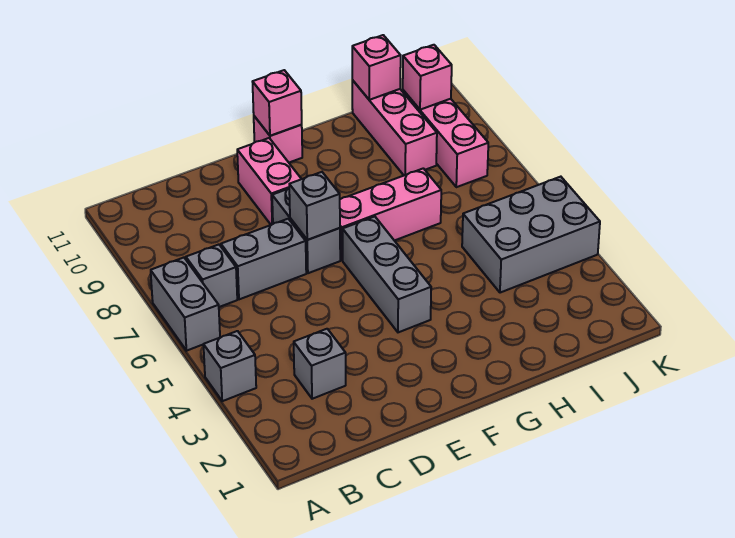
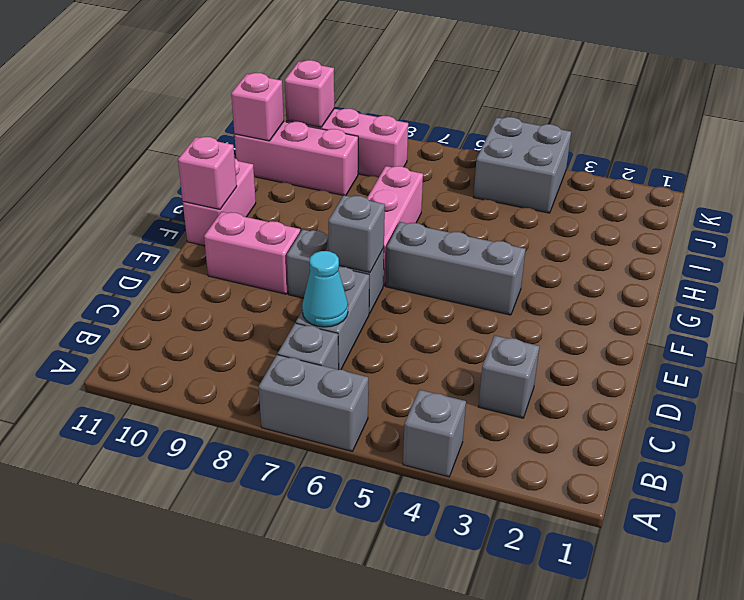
none -> cyan 1x1 cone [302,251,348,327]
pink 1x1 brick [254,116,302,162] -> pink 1x2 brick [183,158,256,246]
grey 2x3 brick [462,177,600,293] -> grey 2x2 brick [474,117,571,213]

